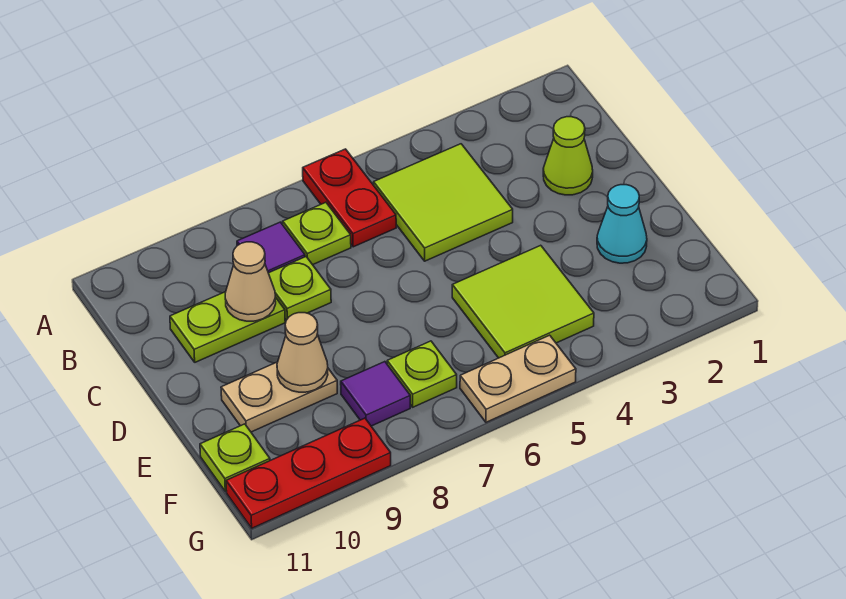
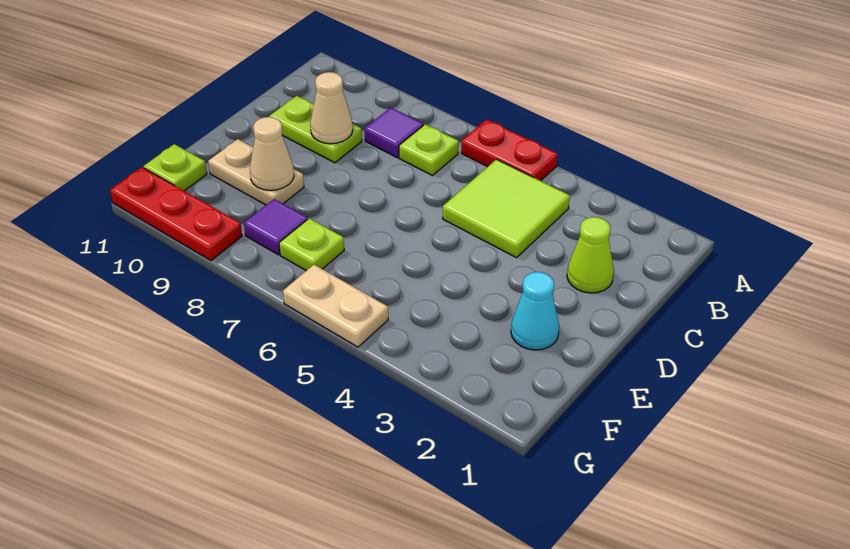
red 1x2 plate [303,149,396,247] -> red 1x2 plate turned to [461,119,557,181]
lime 1x1 plate [269,257,331,320] -> none
lime 2x2 tile [452,245,594,358] -> none

